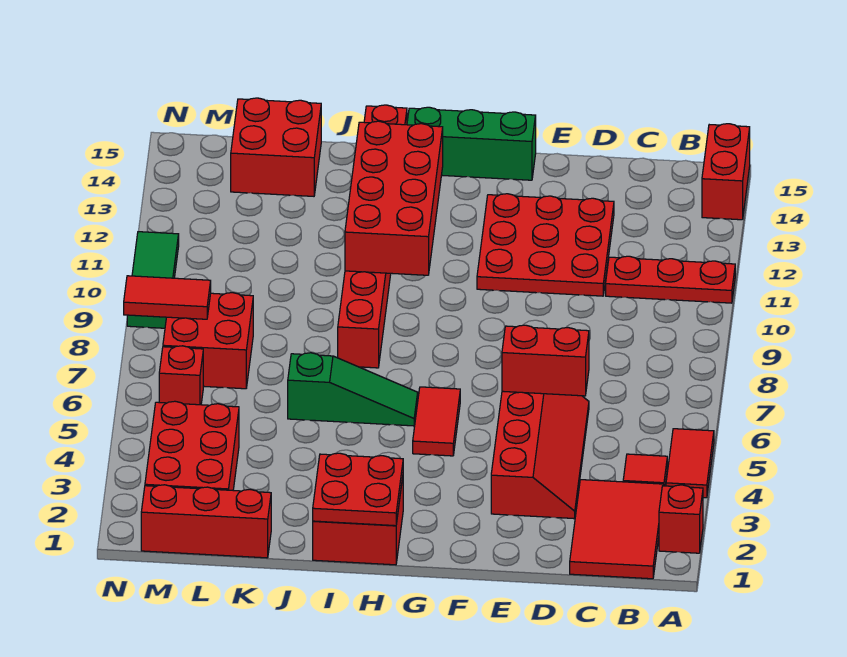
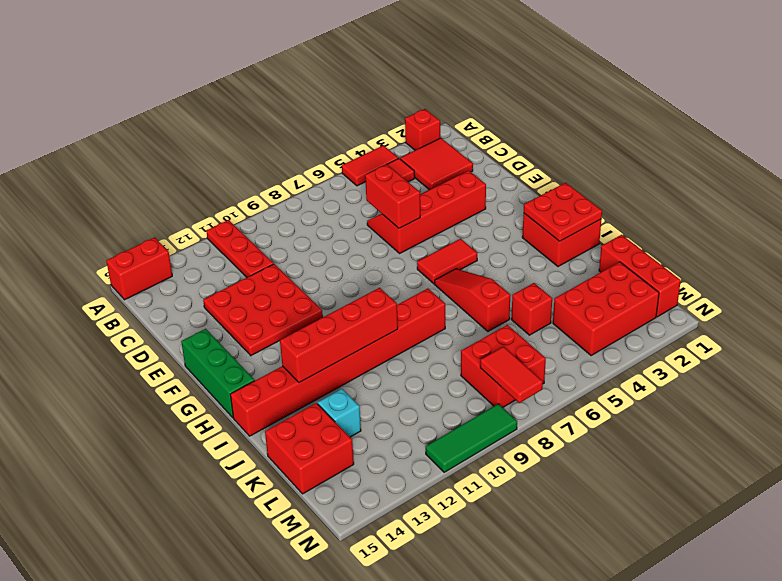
red 2x3 tile [570,480,664,579] -> red 2x2 tile [400,138,473,190]
green 1x3 slope [288,353,418,426] -> red 1x3 slope [435,269,510,331]
red 2x4 brick [345,121,443,275] -> red 1x4 brick [280,288,398,383]
none -> cyan 1x1 brick [318,389,361,437]
red 1x1 brick [159,346,203,405] -> red 1x1 brick moved to [511,283,552,335]

